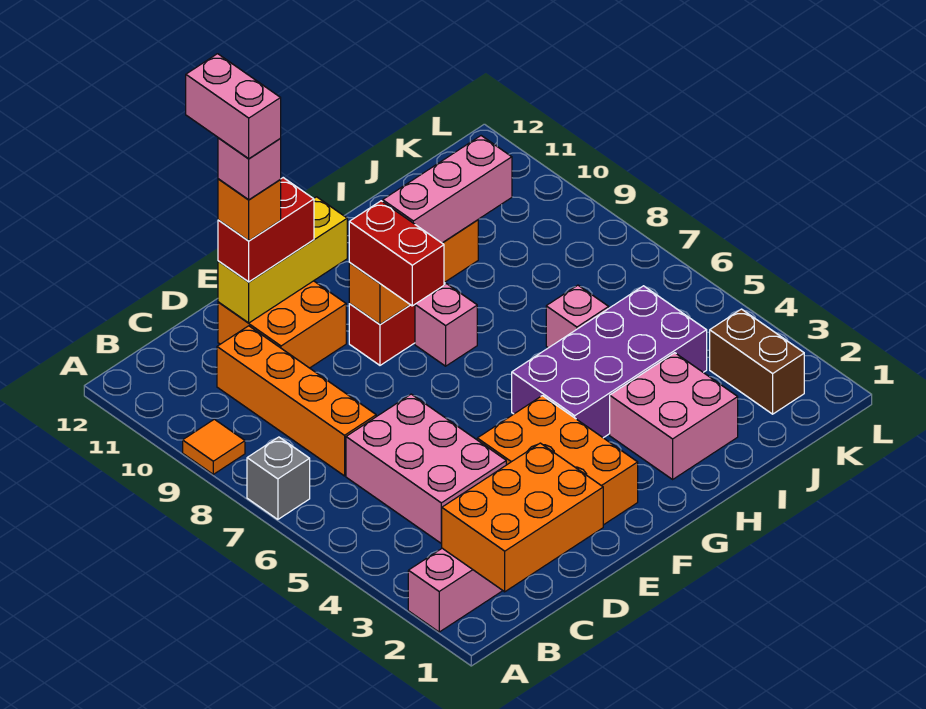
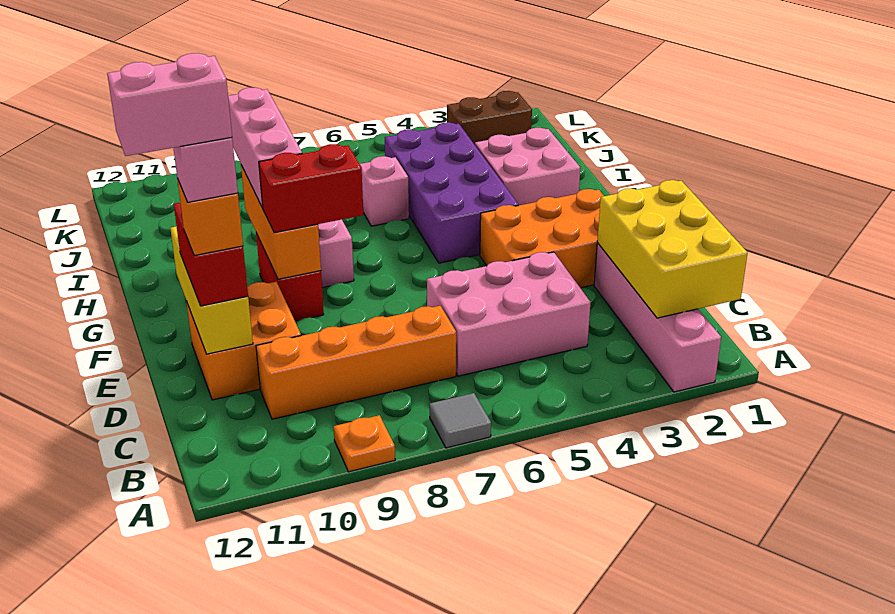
grey 1x1 brick [247,437,310,519] -> grey 1x1 tile [430,393,491,448]
orange 1x1 tile [183,419,245,474] -> orange 1x1 plate [334,415,395,472]
orange 2x3 brick [441,443,603,592] -> yellow 2x3 brick [597,180,748,318]

